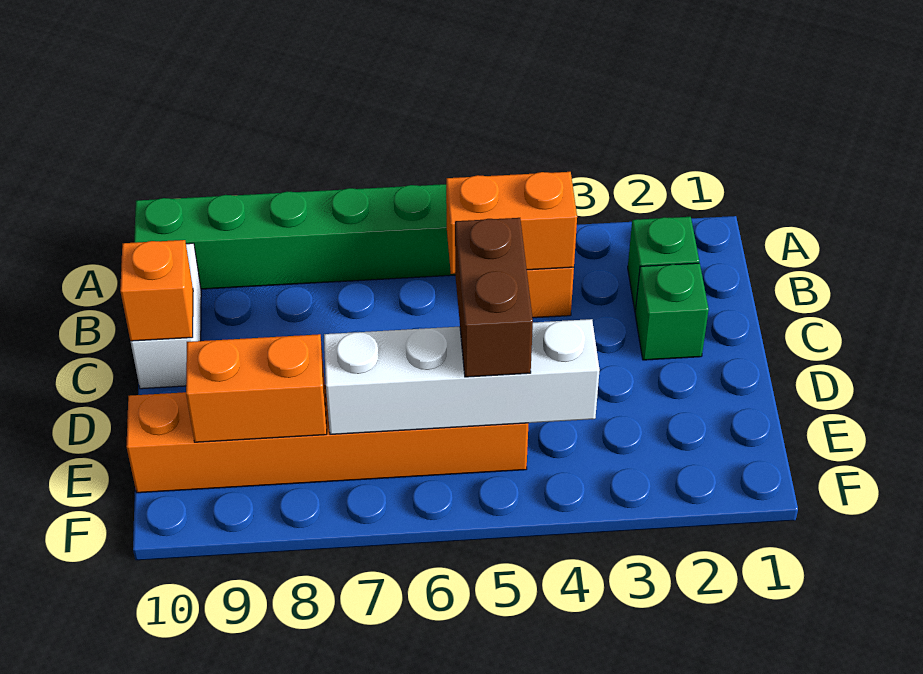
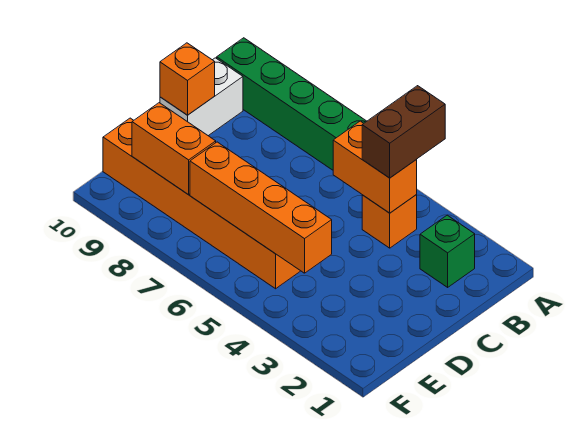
green 1x1 brick [635,263,709,360] -> none
brown 1x2 brick [455,218,533,377] -> brown 1x2 brick moved to [362,86,445,178]
white 1x4 brick [324,319,600,434] -> orange 1x4 brick [190,142,332,273]

